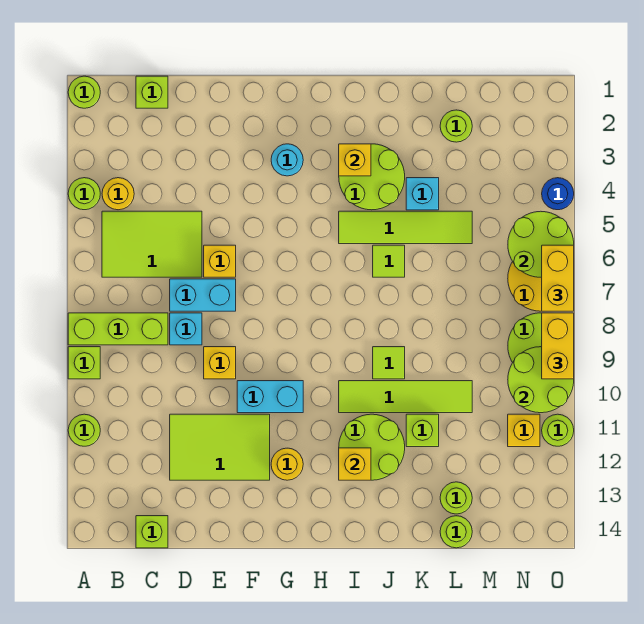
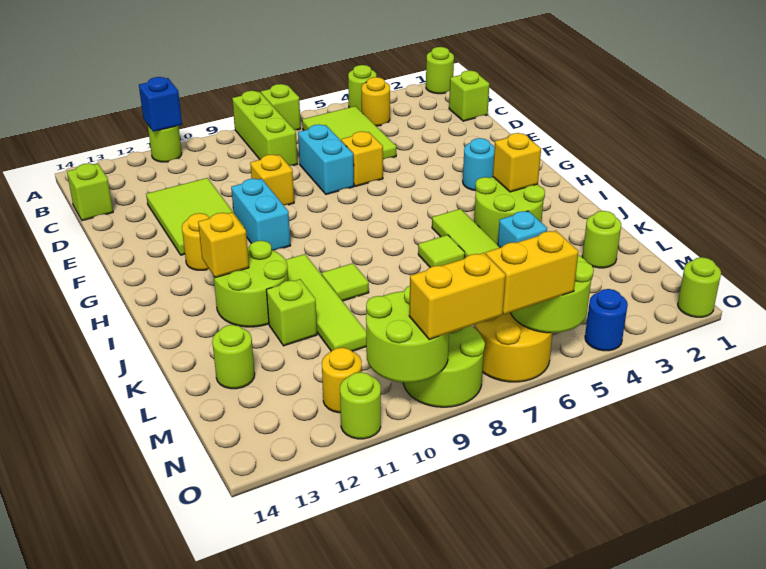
lime 1x1 brick [68,347,100,379] -> lime 1x1 brick moved to [261,84,301,130]
none -> blue 1x1 brick [139,77,182,132]
cyan 1x1 brick [170,313,202,345] -> none
lime 1x1 round brick [440,516,472,548] -> lime 1x1 round brick moved to [678,257,721,317]
yellow 1x1 brick [508,414,540,447] -> yellow 1x1 round brick [322,348,362,413]

